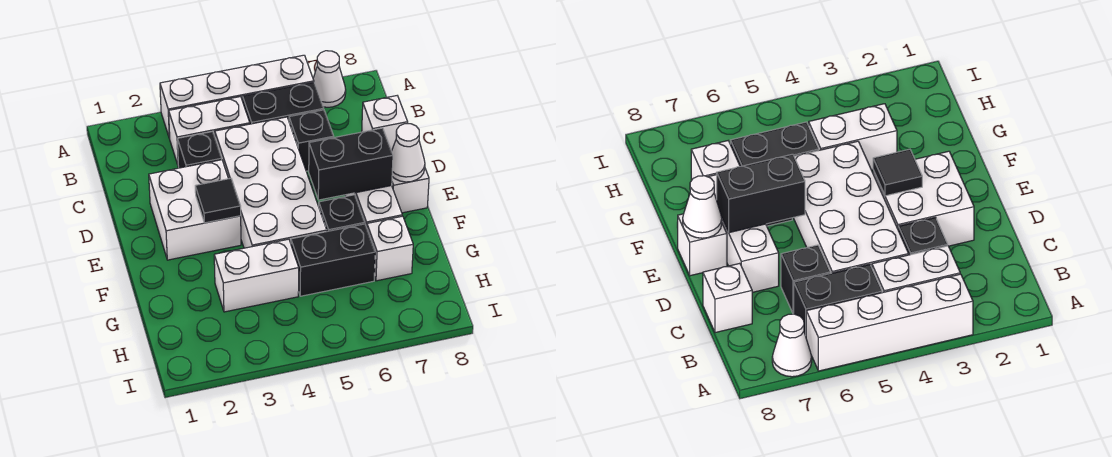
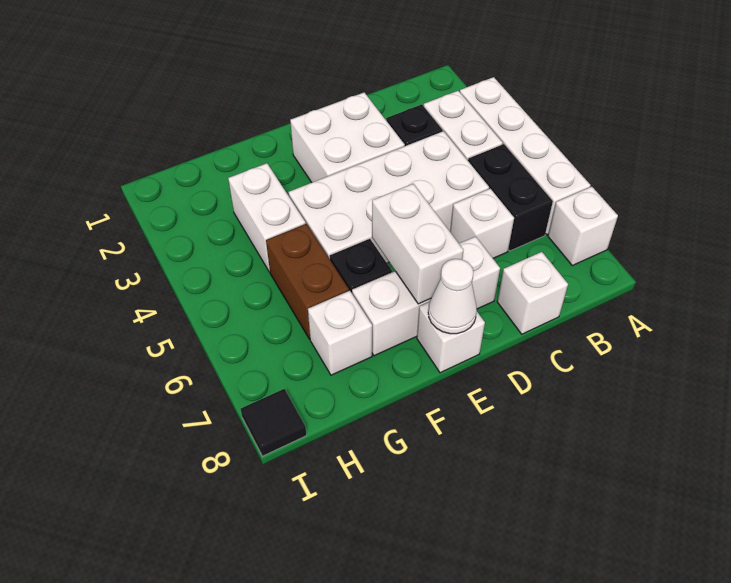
white 1x1 cone [313,51,346,107] -> white 1x1 brick [548,187,618,266]
black 1x1 brick [289,110,334,171] -> white 1x1 brick [450,189,514,258]
black 1x1 tile [195,178,241,223] -> black 1x1 tile moved to [241,389,306,456]
black 1x2 brick [309,128,393,200] -> white 1x2 brick [372,184,463,304]
black 1x2 brick [291,224,375,296] -> brown 1x2 brick [266,224,349,339]

